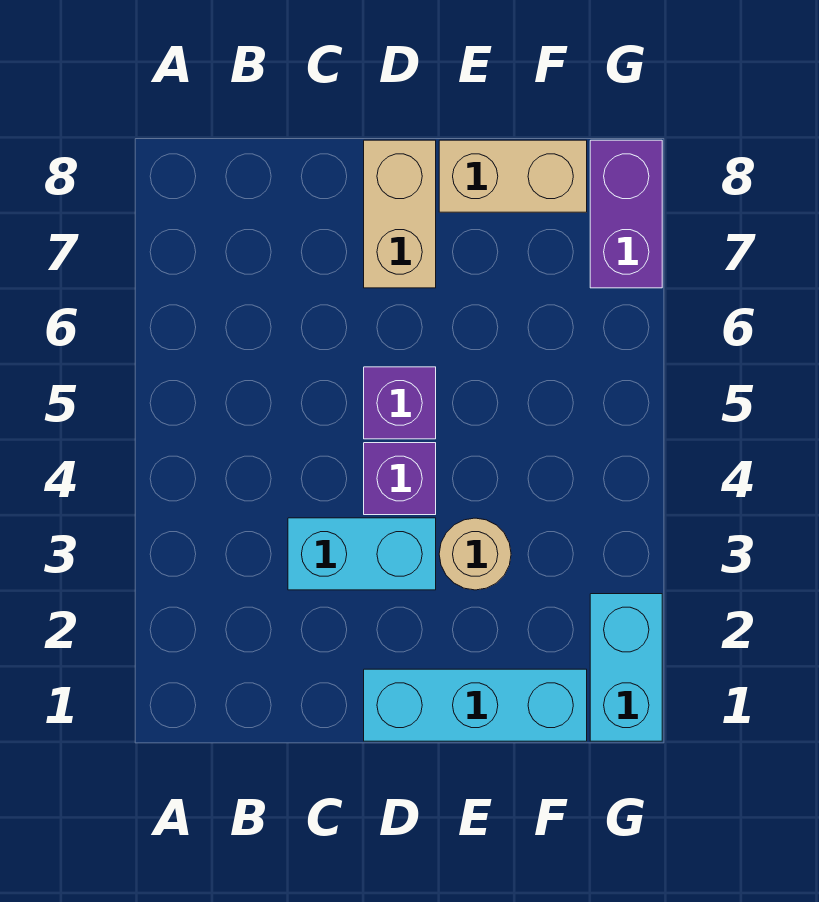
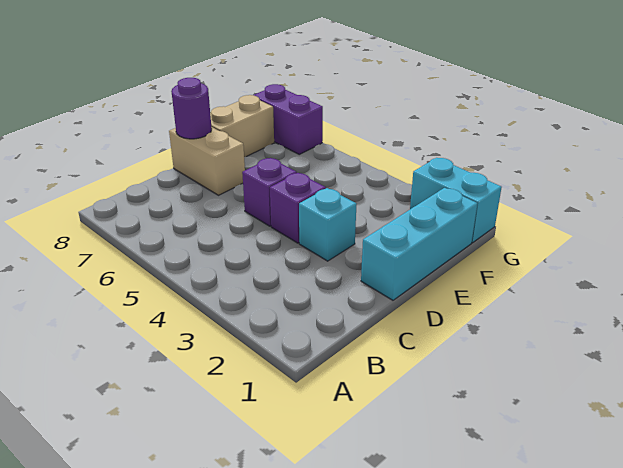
cyan 1x2 brick [288,518,436,590] -> cyan 1x1 brick [299,188,356,261]
none -> purple 1x1 round brick [171,78,212,139]
tan 1x1 round brick [439,518,511,590] -> none

